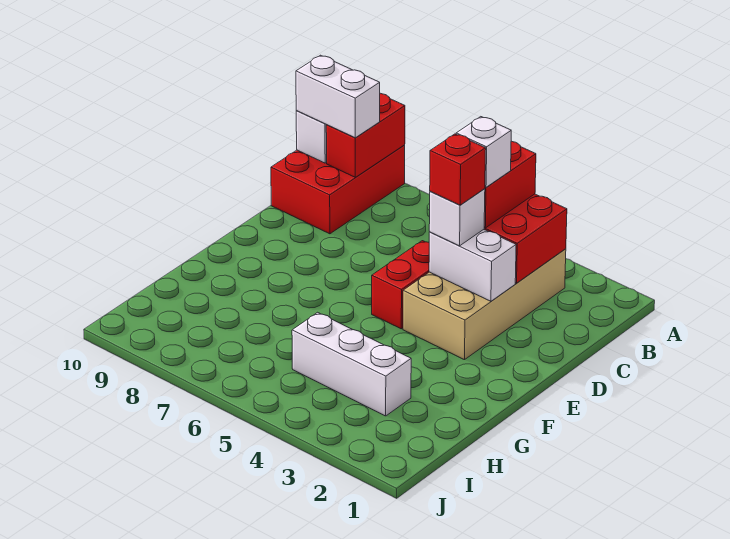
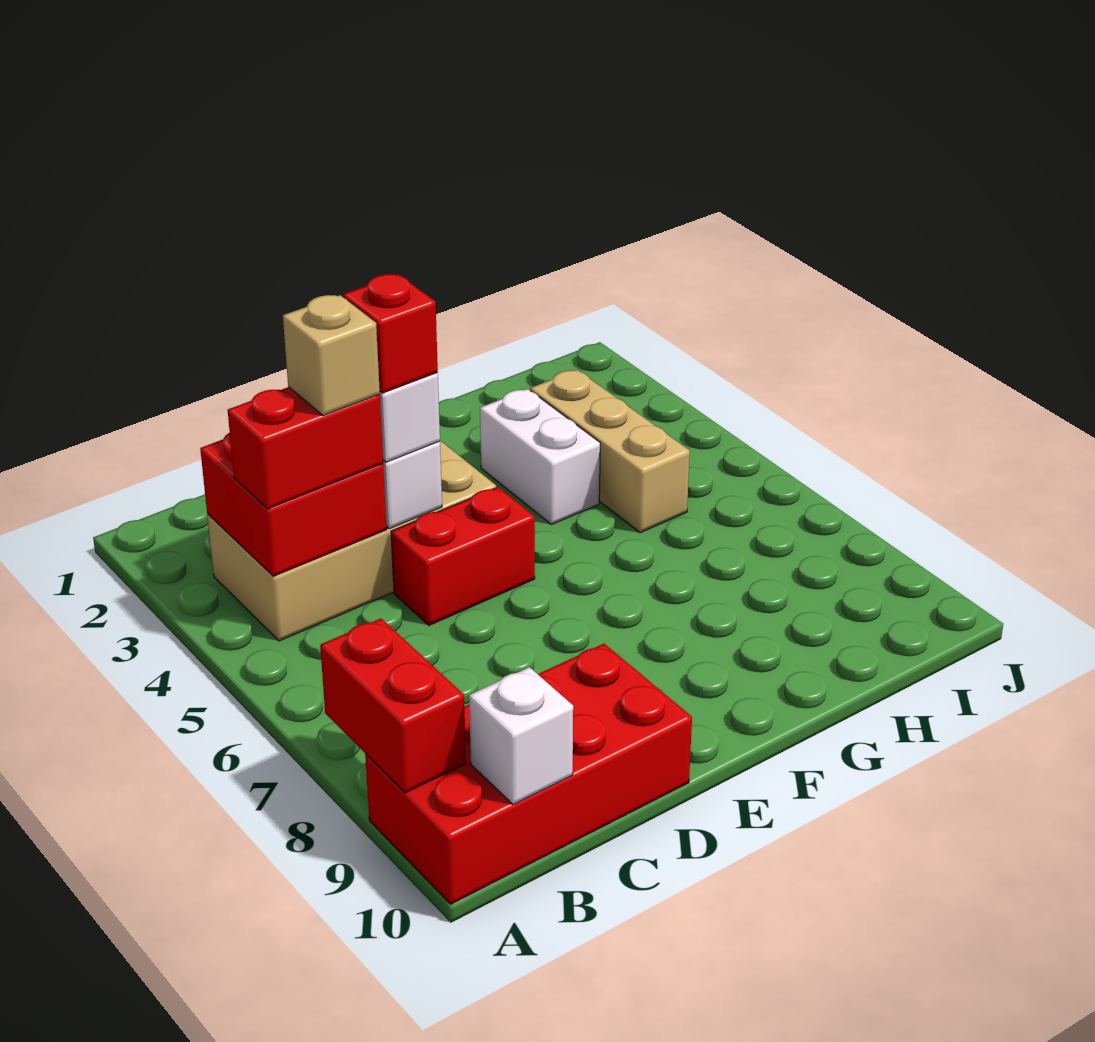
red 2x3 brick [271,145,405,234] -> red 2x4 brick [365,644,692,904]
red 1x2 brick [326,93,405,177] -> red 1x2 brick turned to [320,618,466,793]
white 1x2 brick [296,55,380,138] -> white 1x2 brick moved to [480,389,600,525]
white 1x1 brick [456,117,511,187] -> tan 1x1 brick [283,295,380,416]
white 1x3 brick [292,312,411,416] -> tan 1x3 brick [530,370,690,533]

